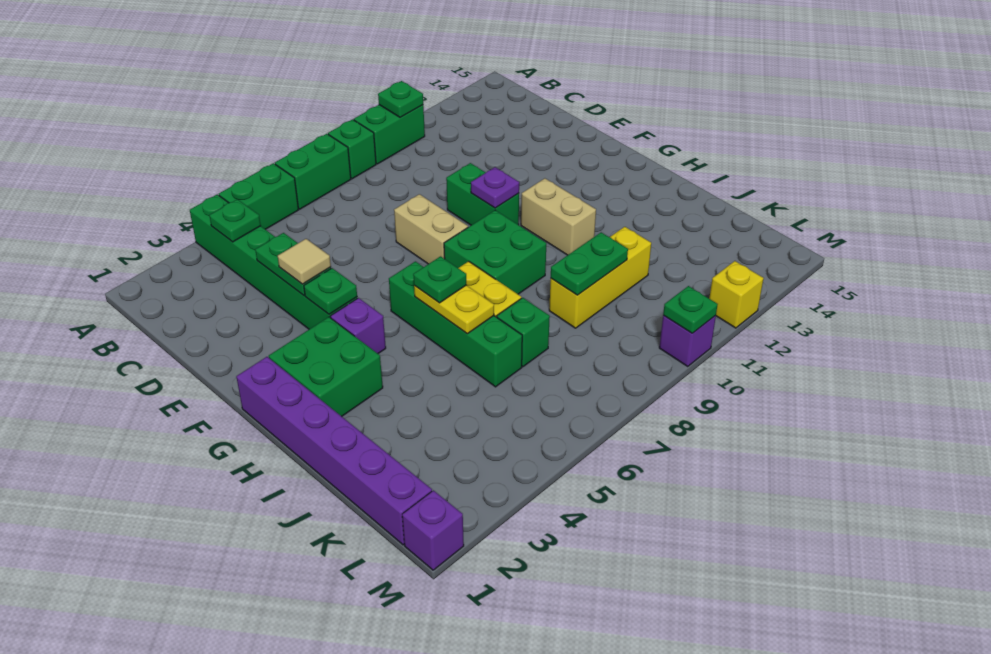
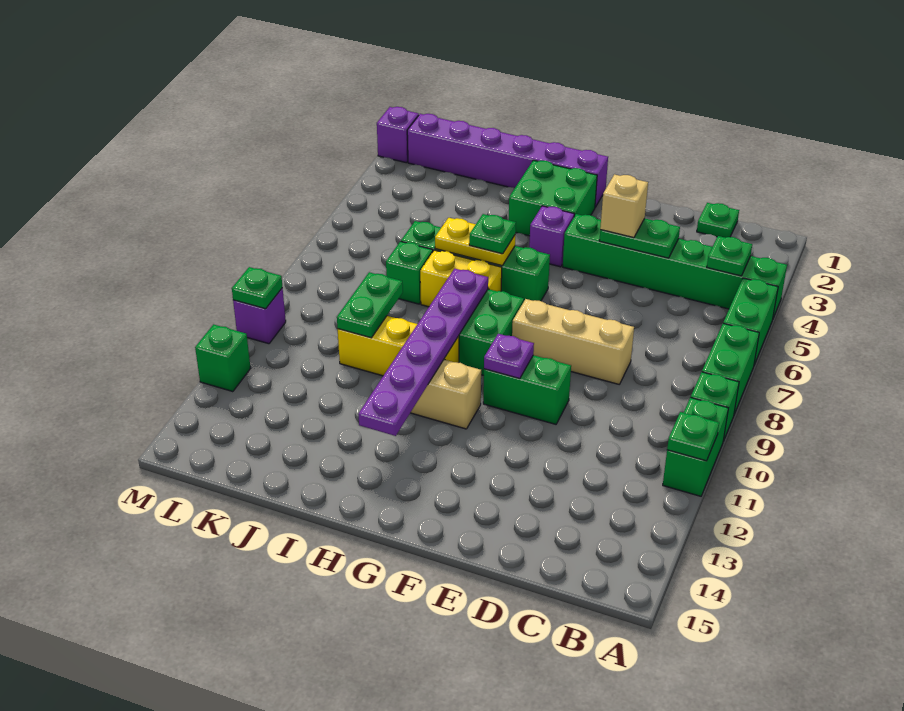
tan 1x1 tile [278,239,331,284] -> tan 1x1 brick [600,174,648,238]
tan 1x2 brick [394,194,468,264] -> tan 1x3 brick [512,299,634,384]
green 1x1 plate [304,268,357,314] -> green 1x1 plate moved to [697,203,739,238]
none -> purple 1x6 plate [358,269,488,436]
yellow 1x3 brick [549,227,651,328] -> yellow 1x3 brick turned to [338,316,459,376]
yellow 1x1 brick [709,261,764,328] -> green 1x1 brick [195,324,251,392]

